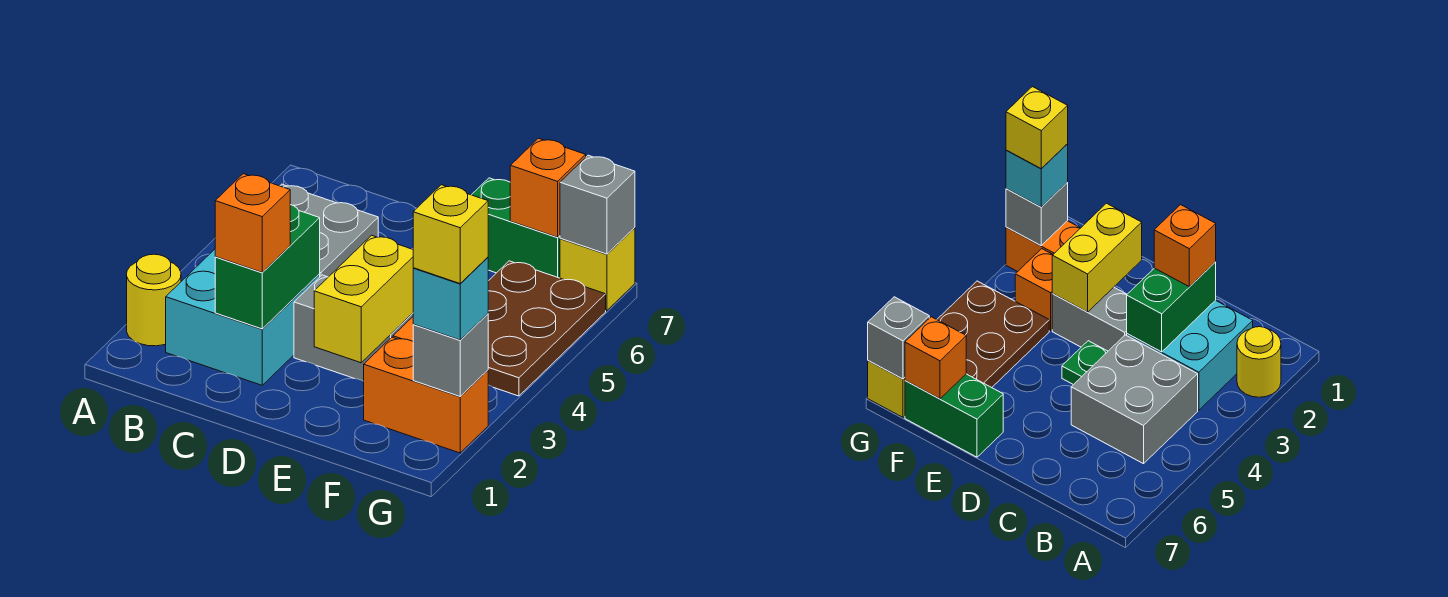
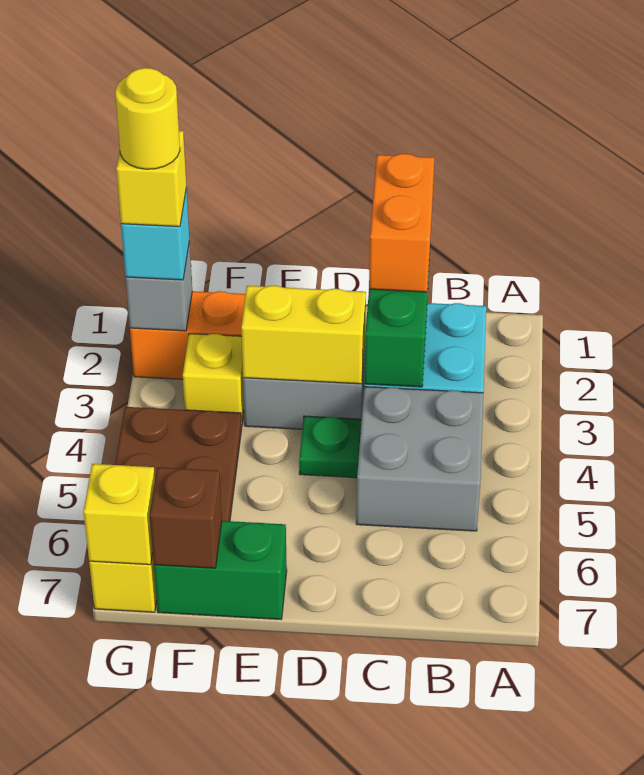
yellow 1x1 round brick [127,254,181,346] -> yellow 1x1 round brick moved to [115,68,180,169]
orange 1x1 brick [215,174,290,272] -> orange 1x2 brick [369,154,434,292]
yellow 1x2 brick [314,235,413,363] -> yellow 1x2 brick turned to [241,286,366,384]
orange 1x1 brick [1015,249,1053,331] -> yellow 1x1 brick [183,334,244,424]
orange 1x1 brick [510,138,586,237] -> brown 1x1 brick [150,467,222,568]
grey 1x1 brick [560,155,635,254] -> yellow 1x1 brick [83,464,155,565]

